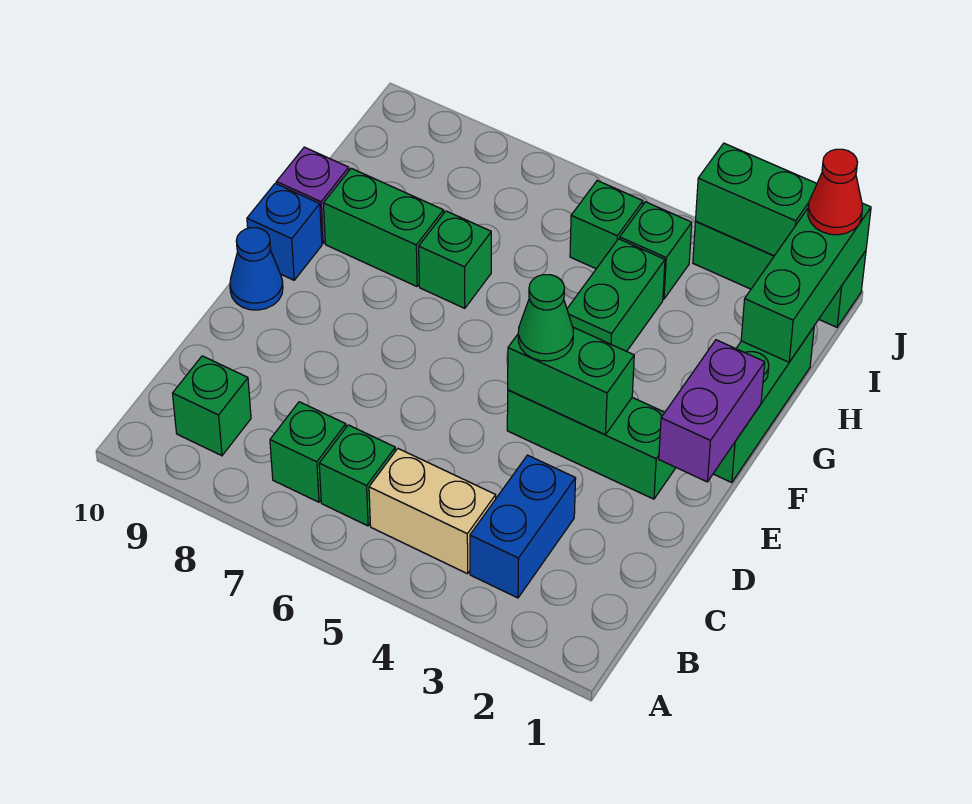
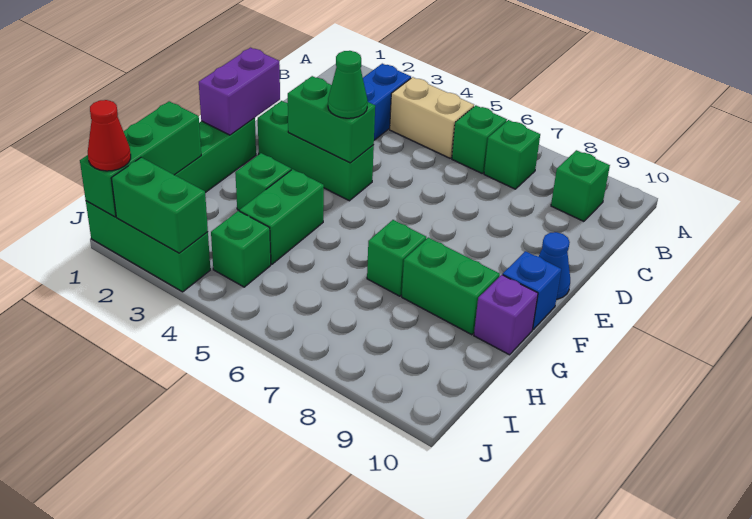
green 1x1 brick [570,181,643,269] -> green 1x1 brick moved to [235,153,291,211]

